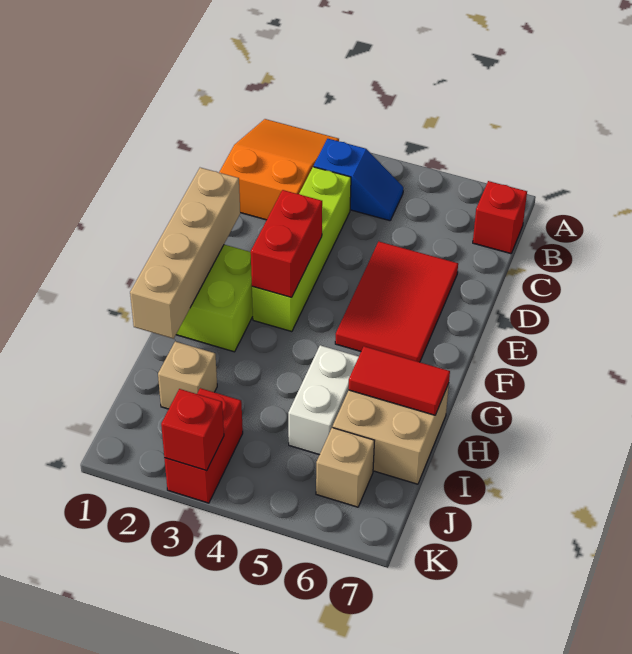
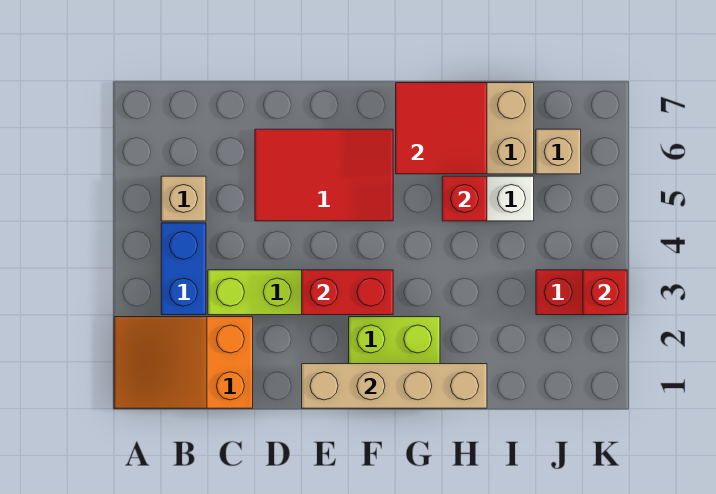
blue 1x2 slope [314,139,403,221] -> blue 1x2 brick [161,223,206,315]
red 1x1 brick [473,181,527,254] -> red 1x1 brick moved to [442,176,487,221]
red 1x2 tile [349,346,450,415] -> red 2x2 tile [396,83,487,174]
tan 1x1 brick [158,342,217,409] -> tan 1x1 brick moved to [161,176,206,221]

